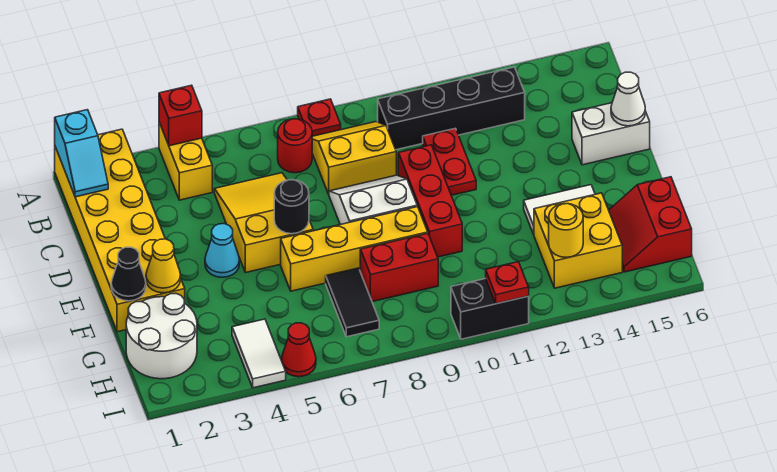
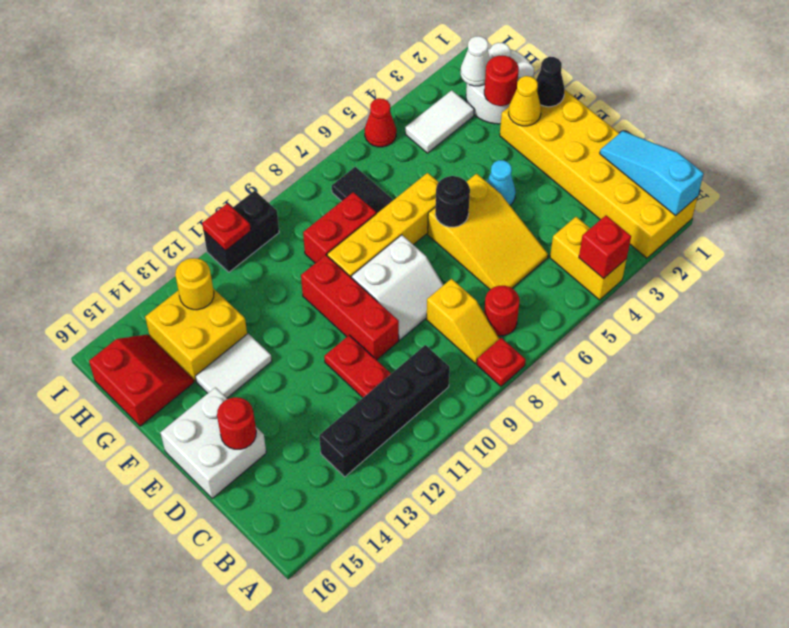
cyan 1x2 slope [55,110,108,197] -> cyan 1x3 slope [600,131,704,216]
yellow 2x2 slope [312,122,396,194] -> yellow 1x2 slope [427,279,499,363]
white 1x2 brick [572,103,650,165] -> white 2x2 brick [160,387,266,498]
none -> red 1x1 round brick [217,397,256,449]
white 1x1 cone [611,72,645,126] -> white 1x1 cone moved to [461,36,490,86]
none -> red 1x1 round brick [484,56,519,106]
white 1x2 tile [232,319,286,388] -> white 1x2 tile turned to [405,90,474,153]

